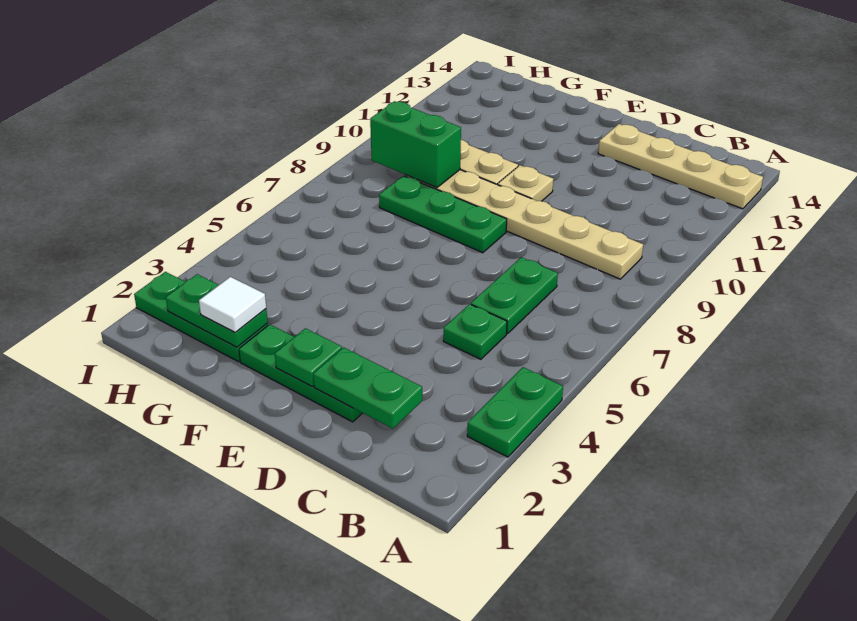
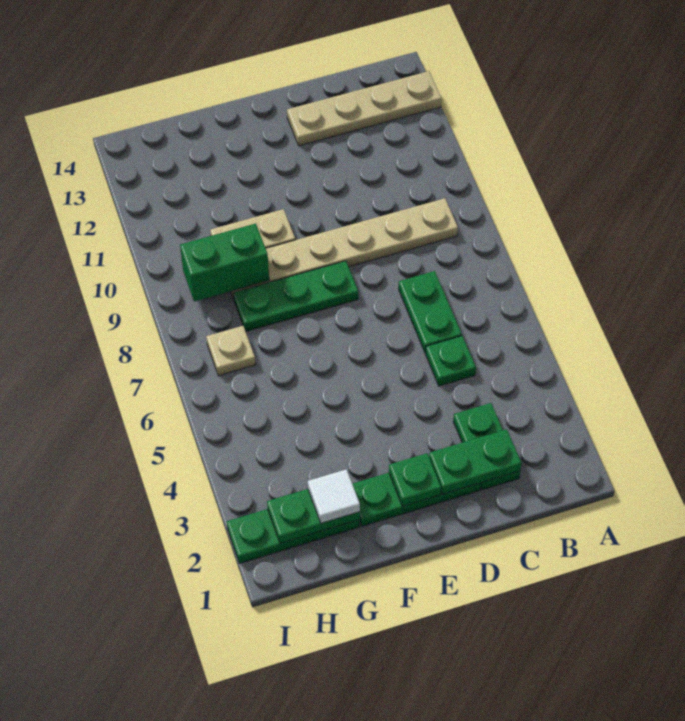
green 1x2 plate [467,367,563,457] -> green 1x2 plate moved to [453,403,520,490]
tan 1x1 plate [498,165,553,201] -> tan 1x1 plate moved to [206,326,255,376]

